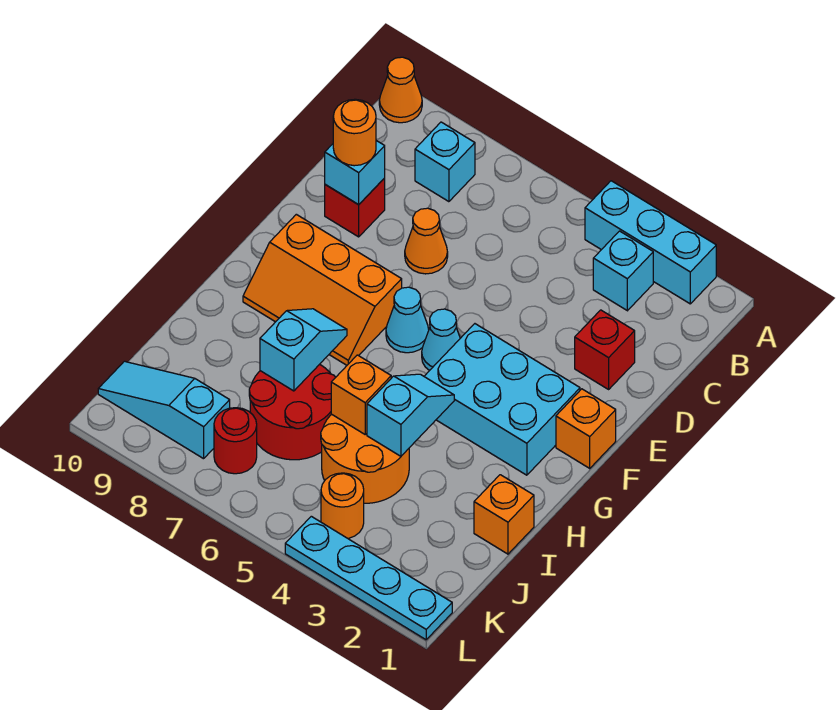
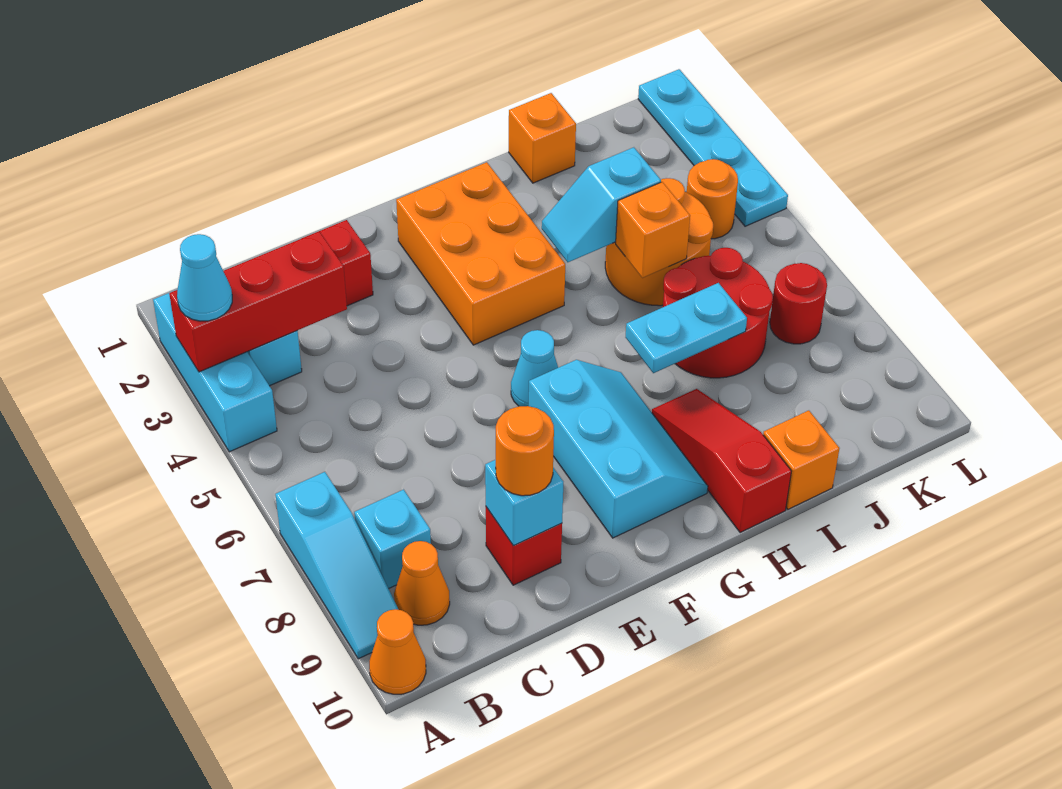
none -> red 1x3 brick [169,232,347,372]
orange 1x1 cone [405,208,448,274] -> orange 1x1 cone moved to [394,541,450,625]
orange 1x1 brick [556,389,616,468] -> orange 1x1 brick moved to [763,411,840,509]
cyan 2x3 brick [424,324,580,475] -> orange 2x3 brick [396,162,565,345]
cyan 1x1 cone [422,309,460,371] -> cyan 1x1 cone moved to [177,234,232,321]
orange 2x3 slope [243,214,402,365] -> cyan 2x3 slope [529,360,708,538]
cyan 1x2 slope [260,309,347,391] -> cyan 1x2 plate [626,283,747,373]
none -> red 1x3 slope [652,389,792,533]
cyan 1x3 slope [98,361,230,459] -> cyan 1x3 slope moved to [275,472,398,659]

